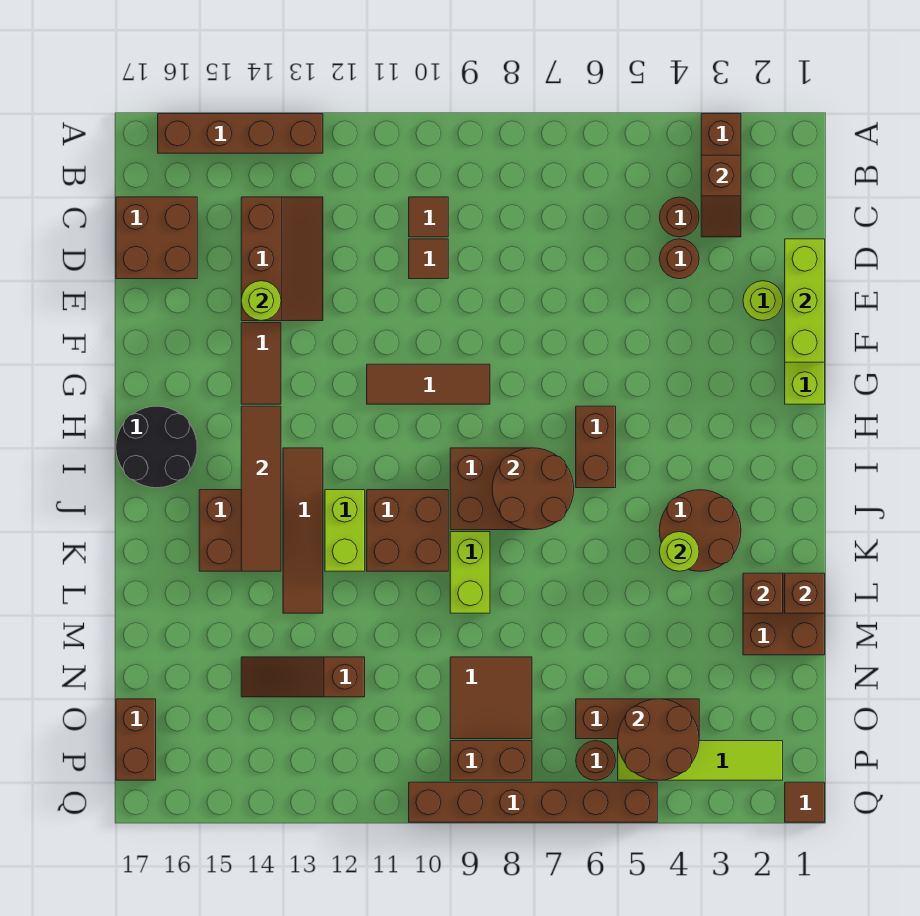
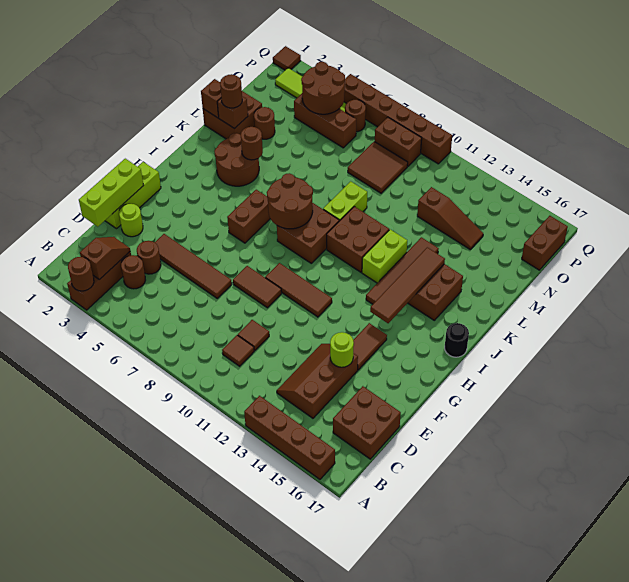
none -> brown 1x1 round brick [68,257,94,291]
none -> brown 1x4 tile [155,234,232,298]
none -> brown 1x2 tile [233,266,282,308]
black 2x2 round brick [116,406,197,488] -> black 1x1 round brick [445,323,469,357]
lime 1x1 round brick [659,532,699,571] -> brown 1x1 round brick [241,127,263,160]
none -> brown 1x1 round brick [220,74,242,108]
none -> brown 1x1 round brick [254,107,275,139]

